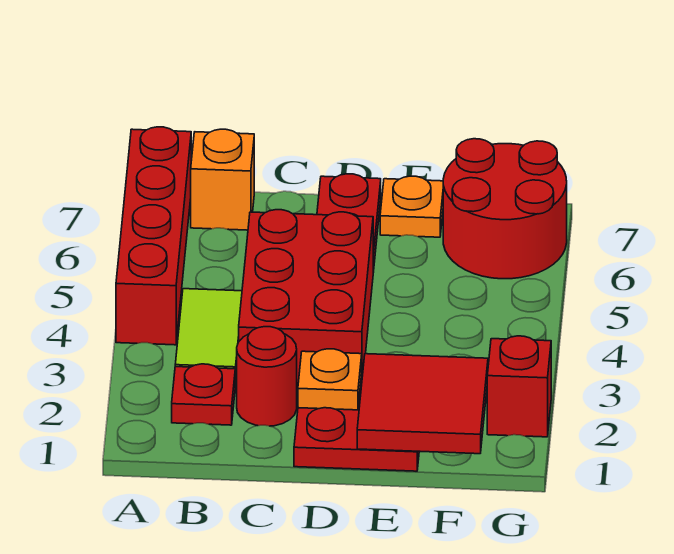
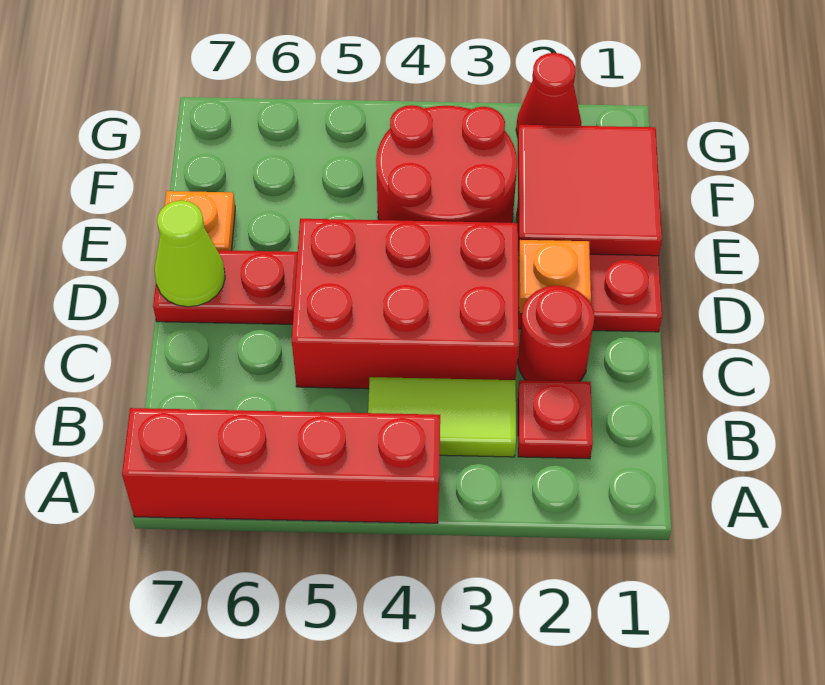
orange 1x1 brick [191,129,254,230] -> none
none -> lime 1x1 cone [155,200,225,307]
red 2x2 round brick [443,139,567,279] -> red 2x2 round brick moved to [376,105,517,223]
red 1x1 brick [487,336,551,437] -> red 1x1 cone [516,53,582,137]

